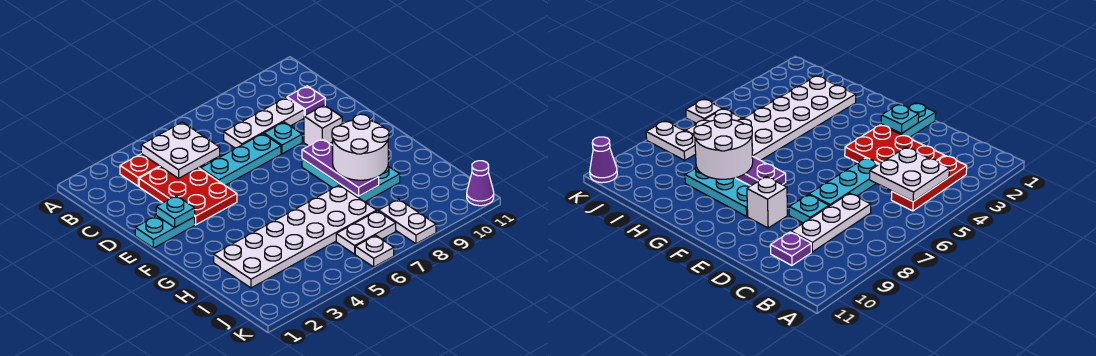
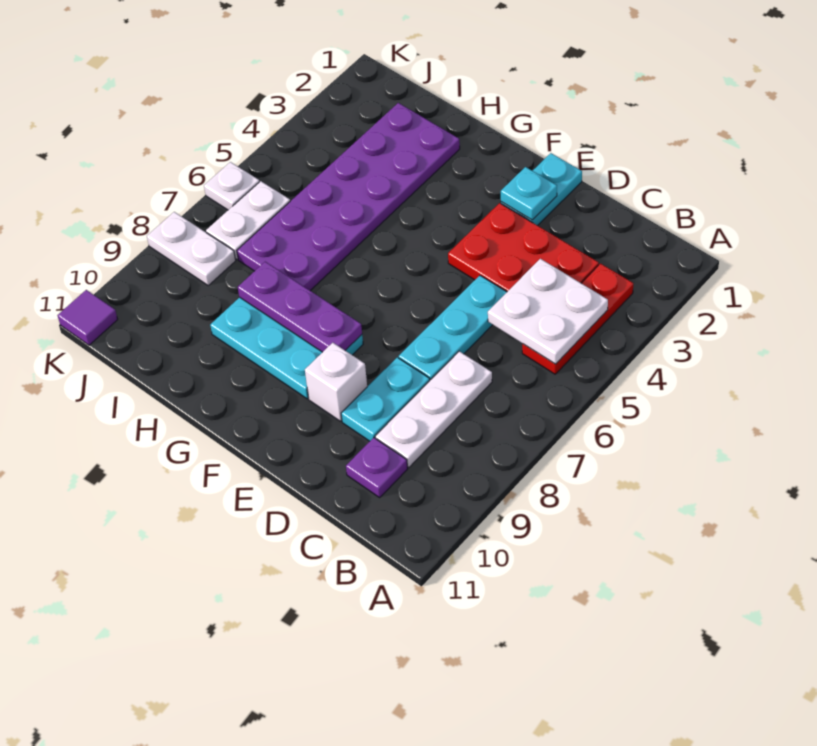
cyan 1x1 plate [264,122,302,154] -> cyan 1x2 plate [341,357,430,441]
white 2x2 round brick [332,114,389,180] -> none
white 2x6 plate [214,185,377,288] -> purple 2x6 plate [237,103,460,291]
purple 1x1 cone [467,161,494,206] -> purple 1x1 tile [58,290,118,345]

